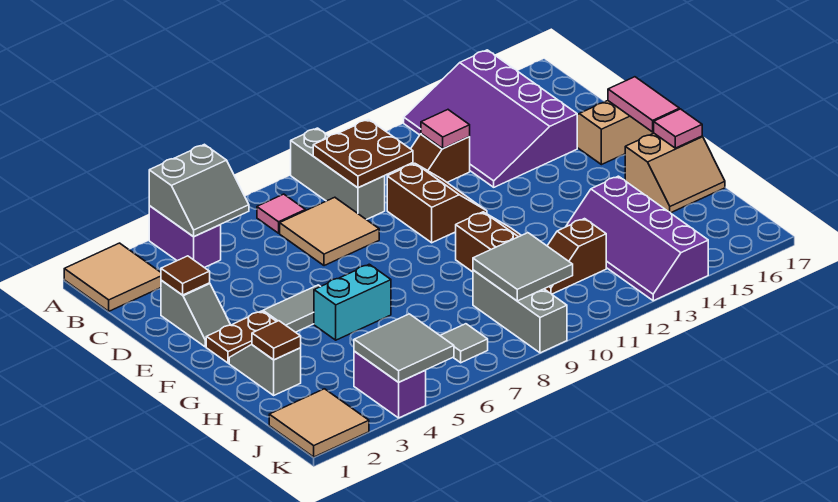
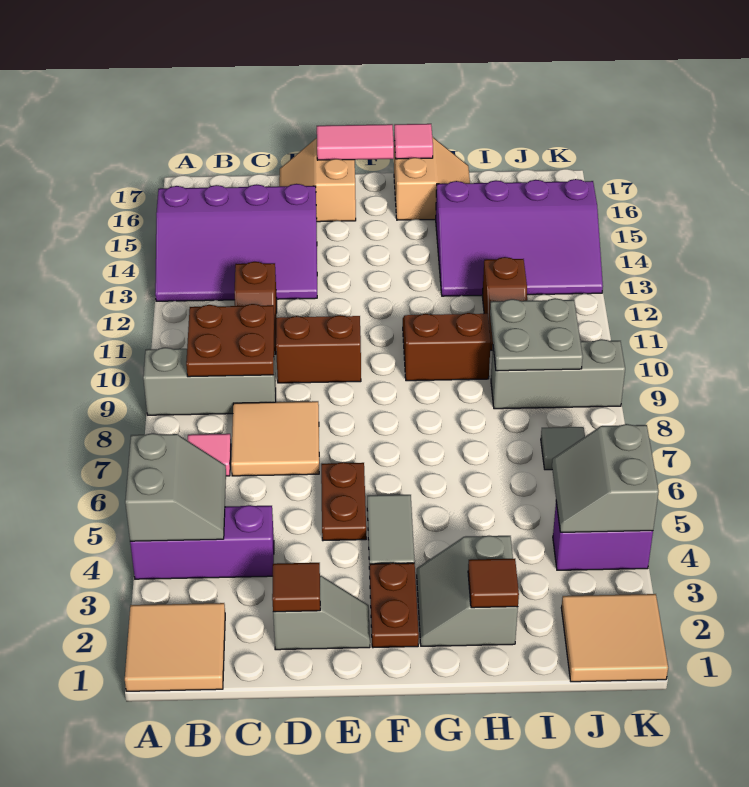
purple 1x2 brick [149,206,221,268] -> purple 1x3 brick [130,505,274,579]
pink 1x1 tile [421,110,470,149] -> none
none -> brown 1x2 plate [321,462,366,541]
grey 1x2 slope [229,345,301,395] -> grey 2x2 slope [417,536,518,646]
cyan 1x2 brick [314,264,391,340] -> none
purple 2x4 slope [566,176,708,301] -> purple 3x4 slope [436,179,603,296]
grey 2x2 tile [473,233,573,301] -> grey 2x2 plate [490,298,583,371]
grey 2x2 tile [354,314,454,382] -> grey 2x2 slope [552,424,659,532]

